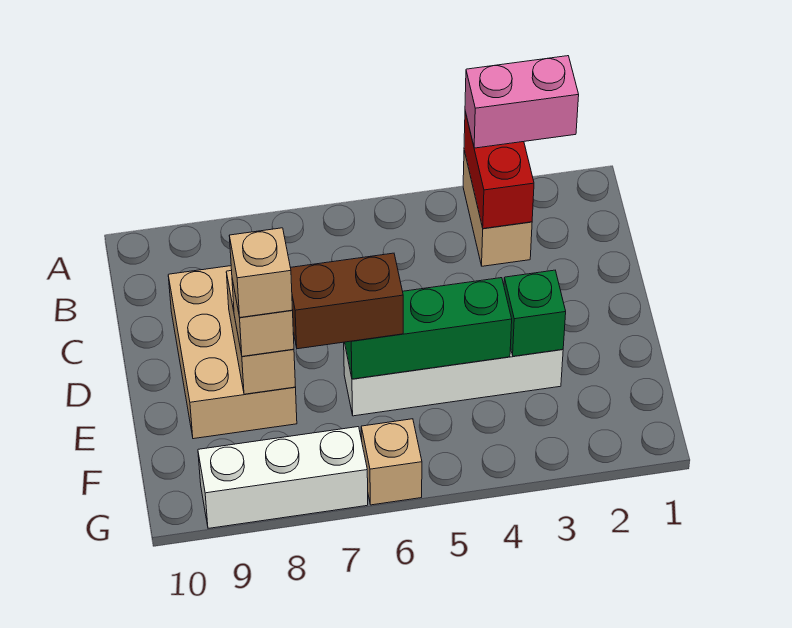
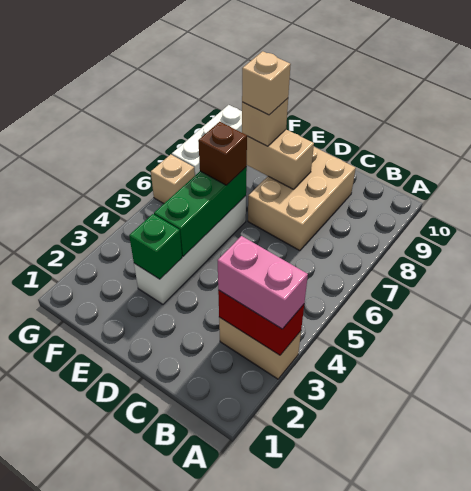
pink 1x2 brick [465,56,579,148] -> pink 1x2 brick turned to [218,236,308,329]
tan 2x3 brick [168,266,297,439] -> tan 2x3 brick turned to [248,147,356,251]
brown 1x2 brick [290,253,403,349] -> brown 1x1 brick [198,122,247,185]

